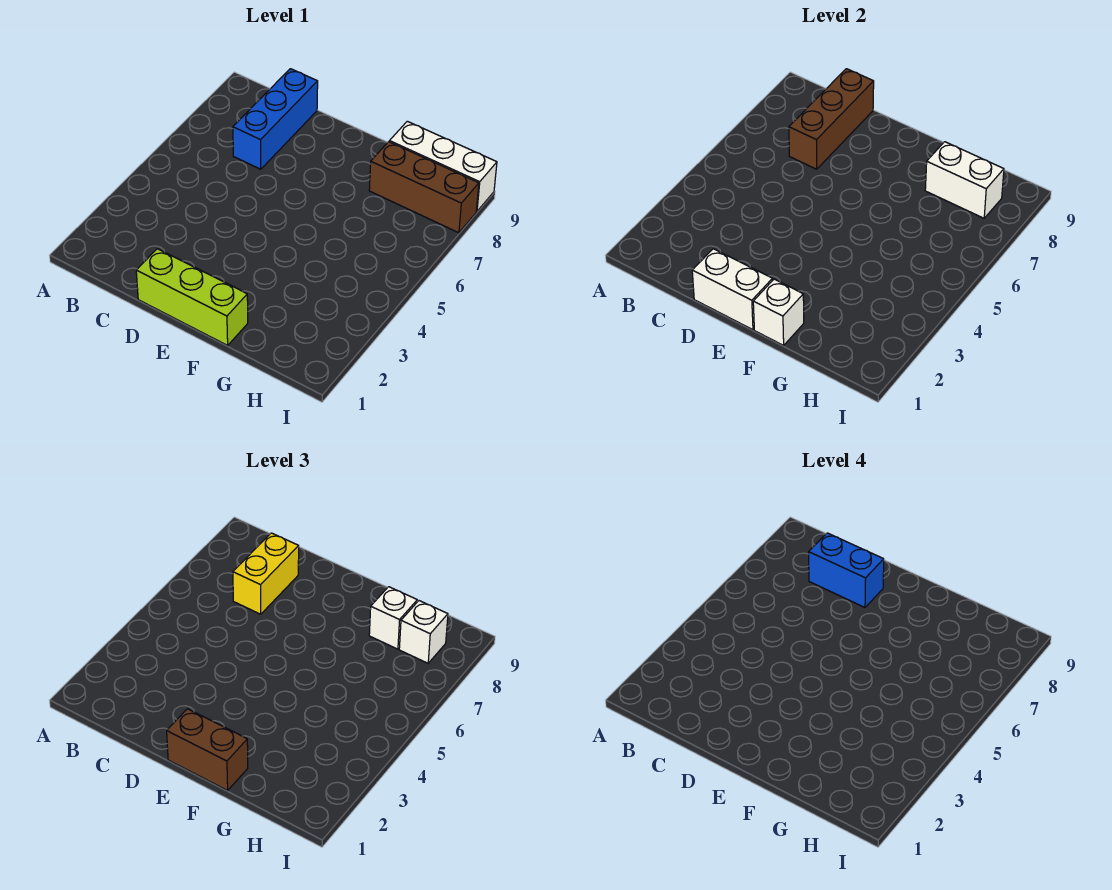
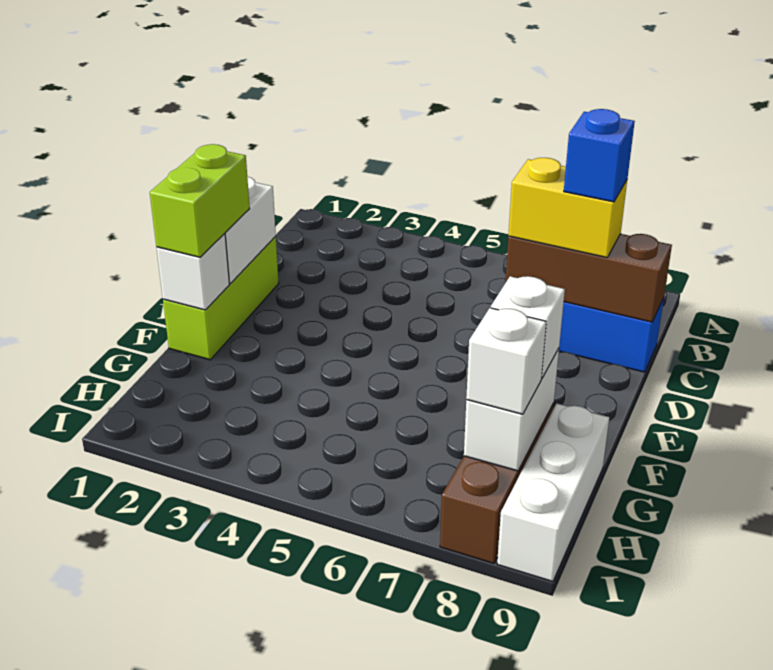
blue 1x2 brick [809,533,884,607] -> blue 1x1 brick [564,109,635,202]
brown 1x2 brick [167,709,248,790] -> lime 1x2 brick [150,144,250,257]

